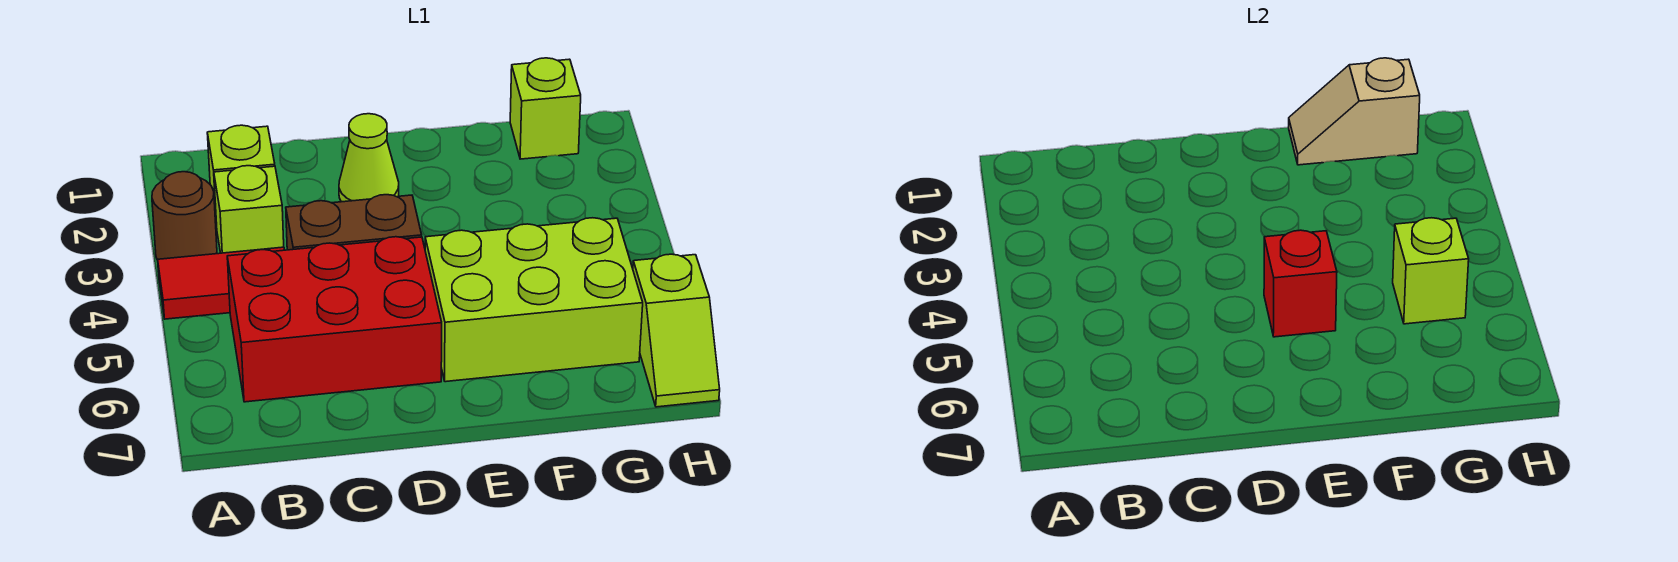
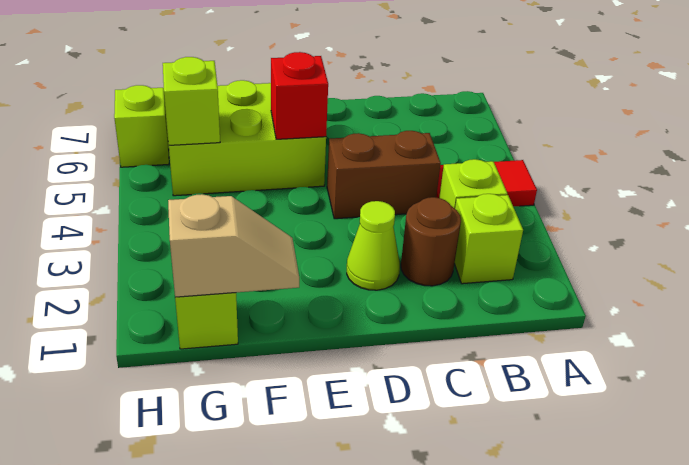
brown 1x1 round brick [152,172,217,260] -> brown 1x1 round brick moved to [401,197,461,286]
red 2x3 brick [227,237,442,402] -> none

